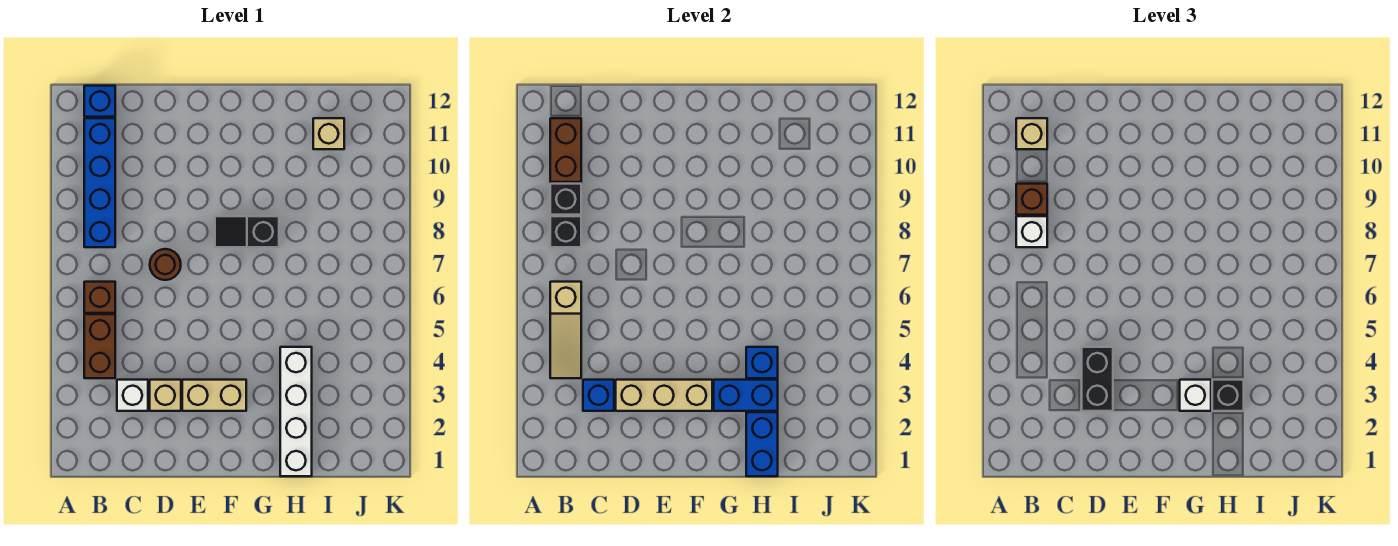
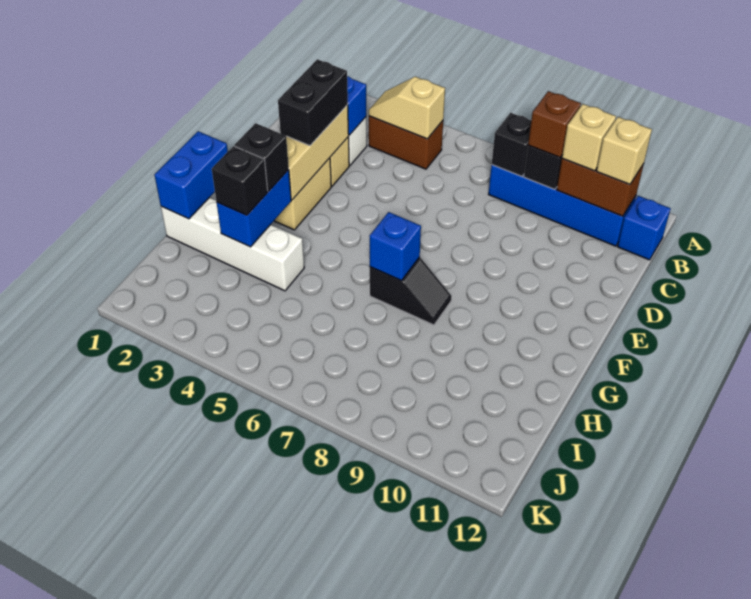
tan 1x3 slope [550,282,581,378] -> tan 1x2 slope [369,77,445,139]
brown 1x1 brick [84,282,115,313] -> none
white 1x1 brick [1016,216,1047,247] -> none
black 1x2 brick [1082,347,1113,411] -> black 1x2 brick turned to [278,59,348,146]
brown 1x1 round brick [150,249,181,280] -> none
black 1x2 slope [215,216,279,247] -> black 1x2 slope turned to [370,257,452,325]
white 1x1 brick [1180,380,1211,411] -> black 1x1 brick [234,123,289,191]
blue 1x2 brick [746,412,778,476] -> blue 1x2 brick turned to [155,131,228,219]
blue 1x1 brick [746,347,778,378] -> blue 1x1 brick moved to [370,212,421,280]
tan 1x1 brick [313,118,344,149] -> tan 1x1 brick moved to [562,104,616,171]

